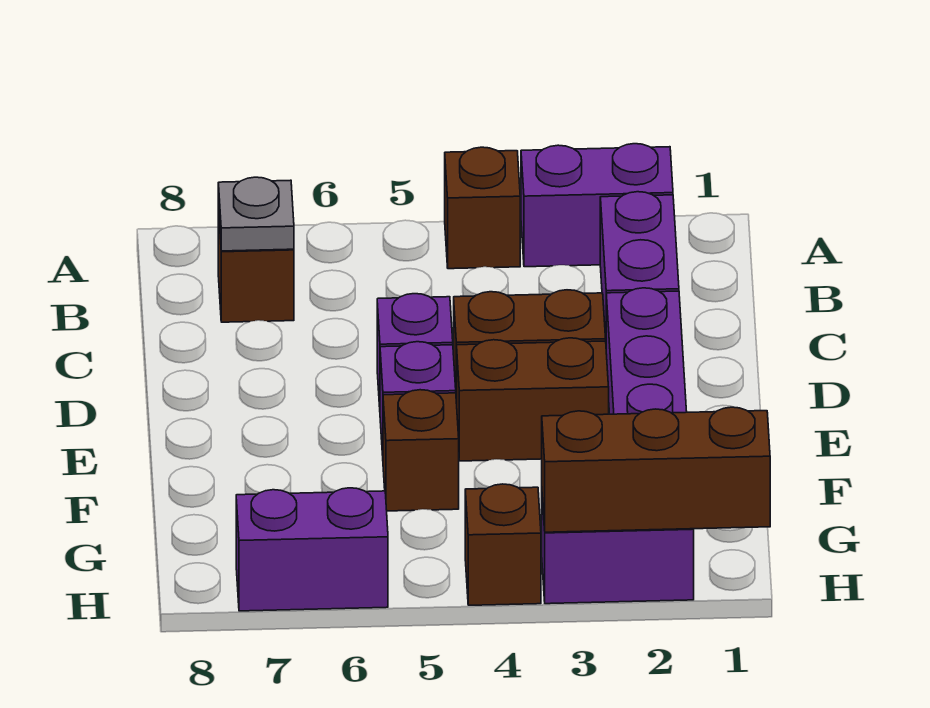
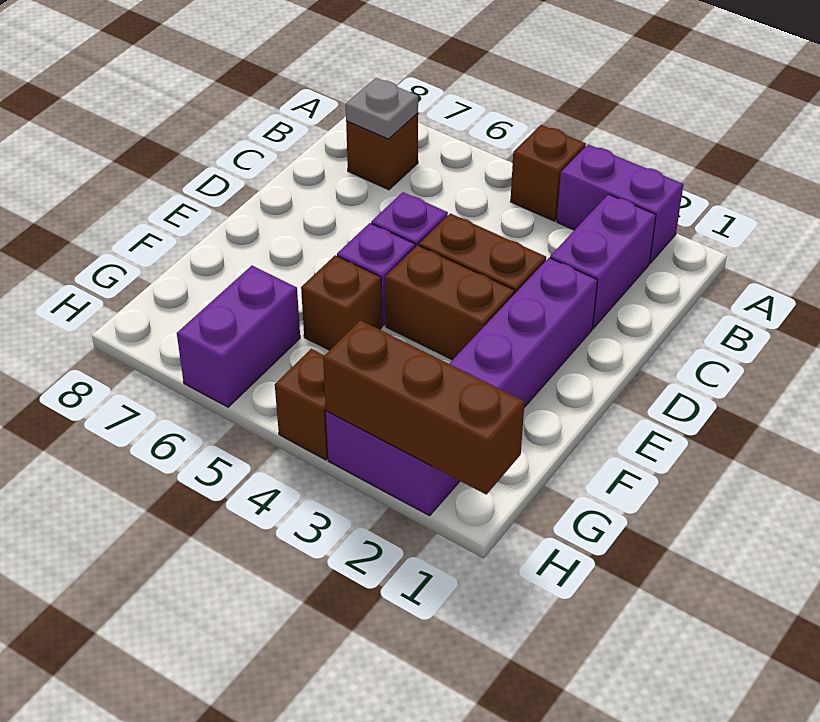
purple 1x2 brick [236,488,388,611] -> purple 1x2 brick turned to [177,266,300,407]

